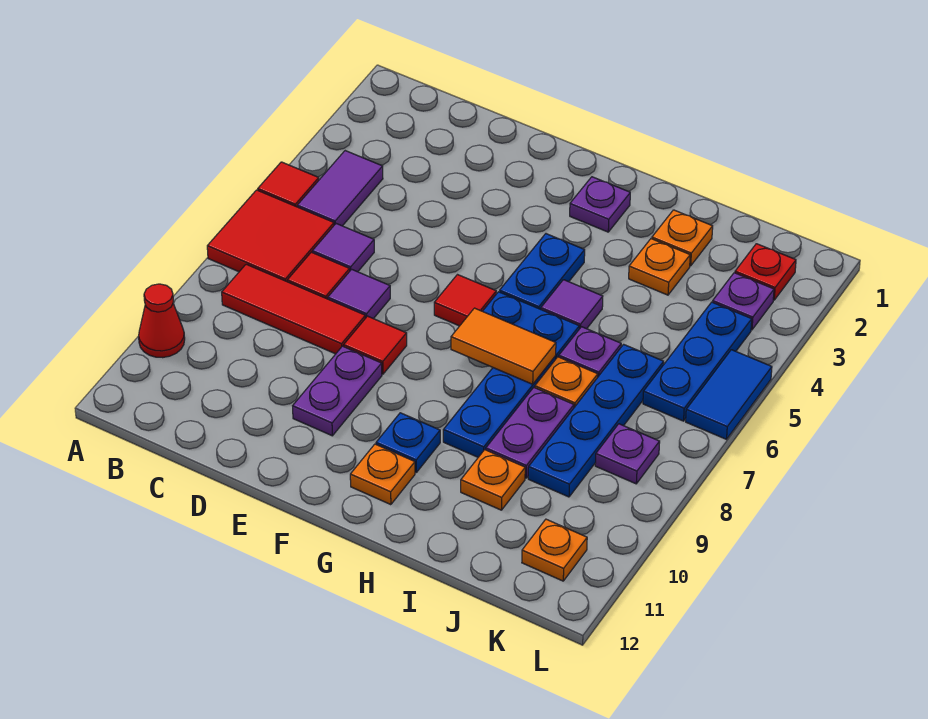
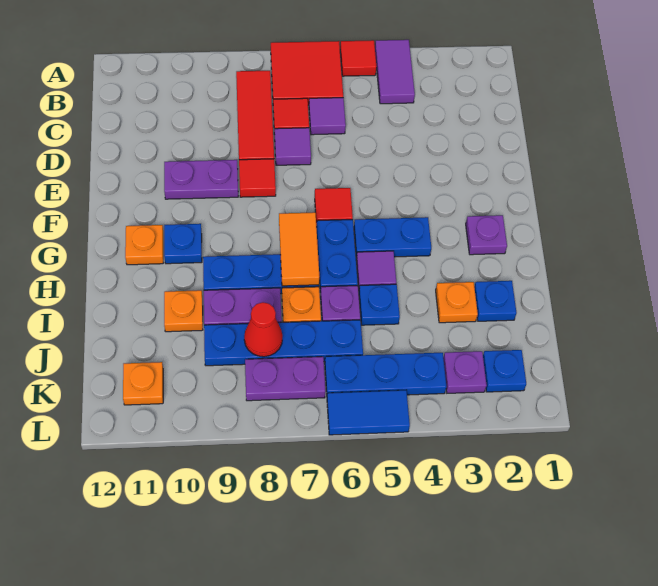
red 1x1 cone [139,284,185,358] -> red 1x1 cone moved to [244,302,283,357]
purple 1x2 tile [297,151,383,226] -> purple 1x2 tile turned to [375,40,415,104]
orange 1x1 plate [652,210,713,266] -> blue 1x1 plate [474,281,517,321]
none -> blue 1x1 plate [359,284,400,325]
red 1x1 plate [735,244,796,300] -> blue 1x1 plate [483,350,526,392]
purple 1x1 plate [595,424,660,484] -> purple 1x2 plate [245,357,325,401]

